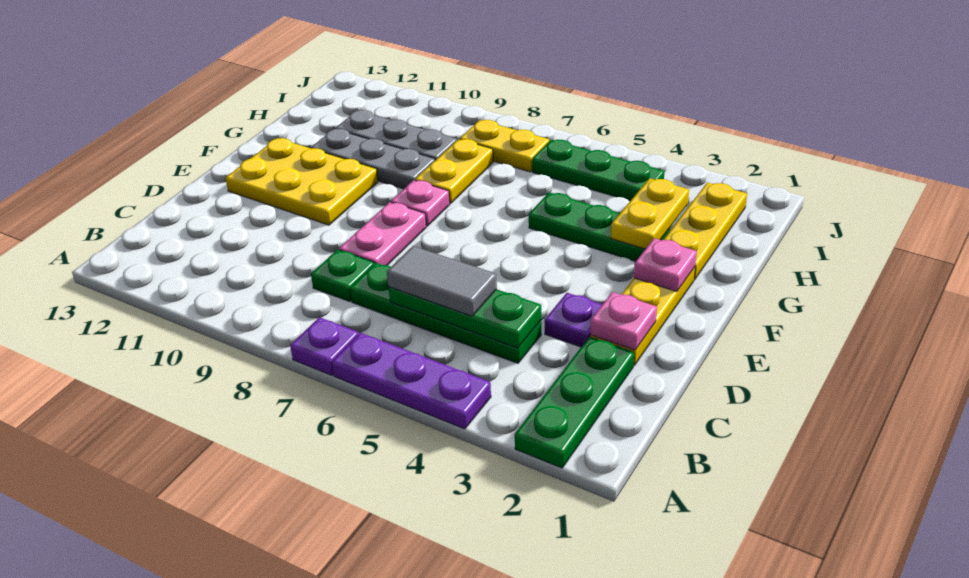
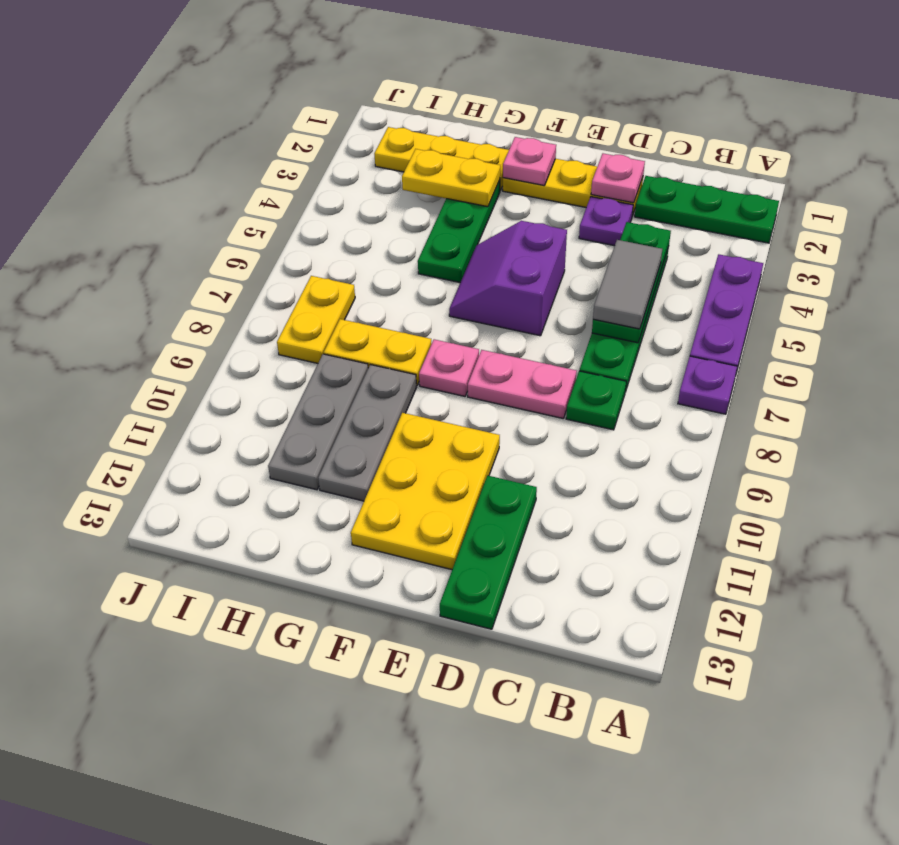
none -> purple 2x2 slope [449,221,567,336]
green 1x3 plate [532,140,664,201] -> green 1x3 plate moved to [440,476,537,629]

